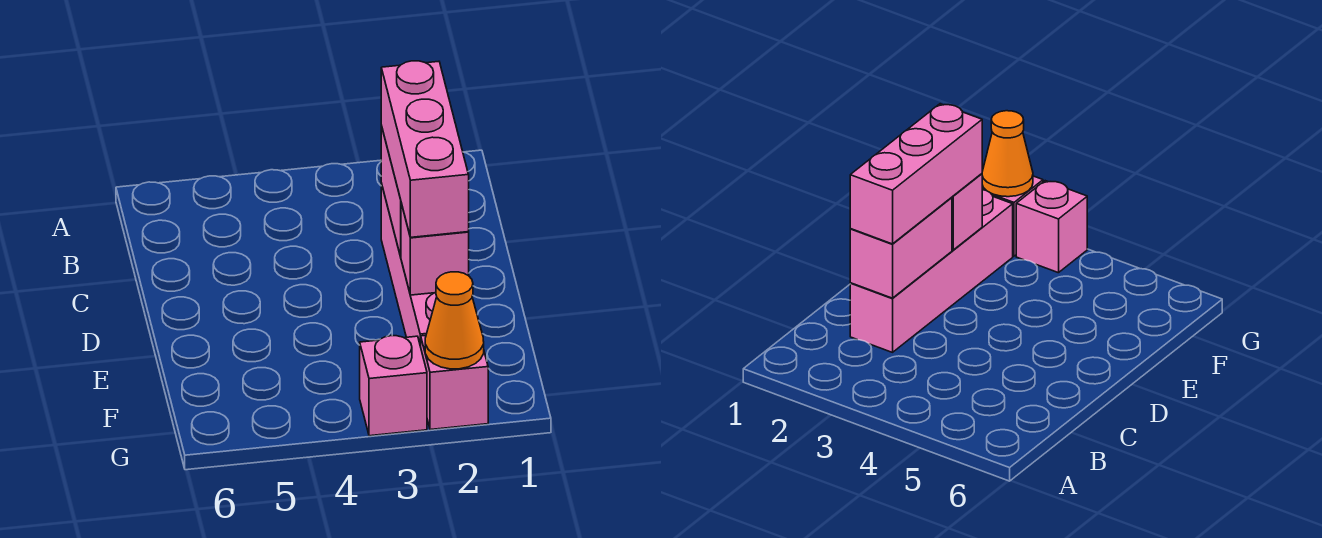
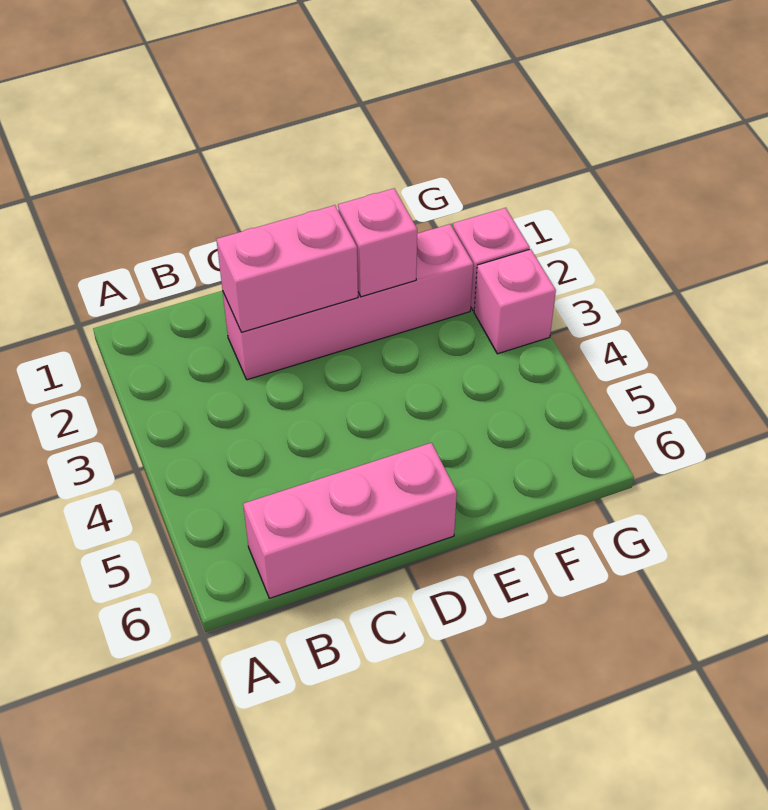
pink 1x3 brick [381,61,469,238] -> pink 1x3 brick moved to [243,443,457,598]
orange 1x1 cone [425,272,484,369] -> none

